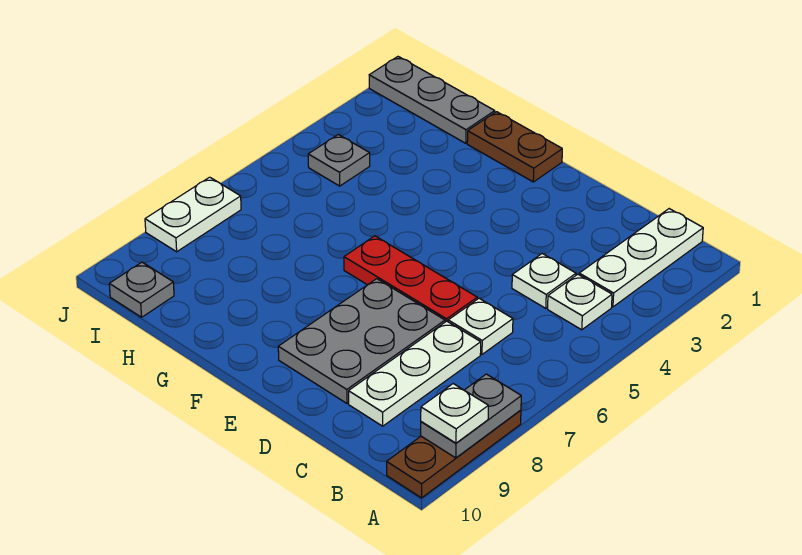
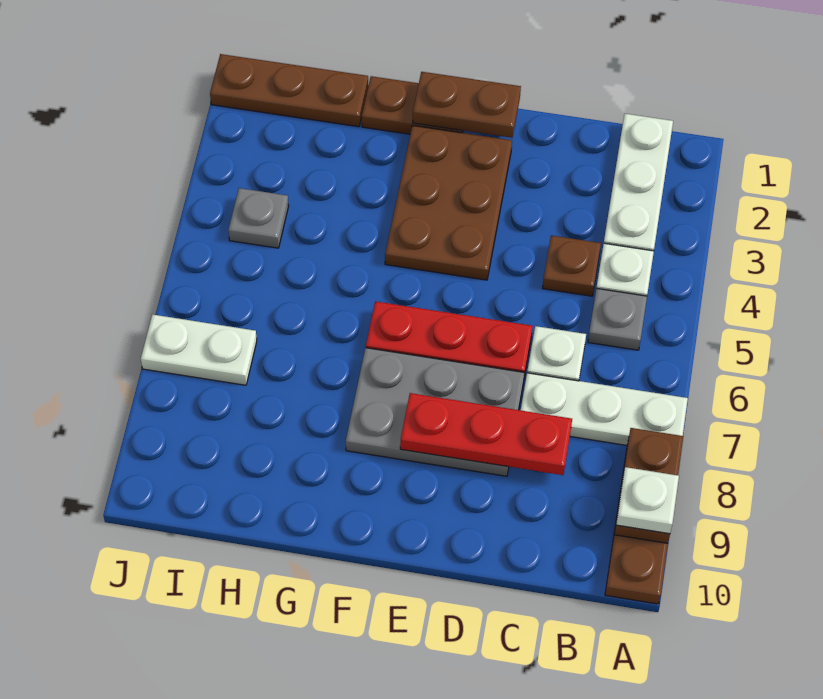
grey 1x2 plate [421,374,521,458] -> brown 1x2 plate [614,428,683,543]
white 1x1 plate [512,254,576,308] -> brown 1x1 plate [543,235,601,296]
white 1x3 plate [349,321,481,426] -> white 1x3 plate turned to [521,373,688,445]
none -> red 1x3 plate [400,393,572,475]
grey 2x3 plate [278,279,445,403] -> grey 2x3 plate turned to [346,348,524,476]
none -> brown 1x2 plate [413,72,521,138]
none -> brown 2x3 plate [385,125,512,280]
grey 1x3 plate [369,57,495,143] -> brown 1x3 plate [210,54,368,127]
grey 1x1 plate [109,262,174,317] -> grey 1x1 plate moved to [588,288,647,350]
white 1x2 plate [145,177,241,252] -> white 1x2 plate turned to [141,315,257,385]

